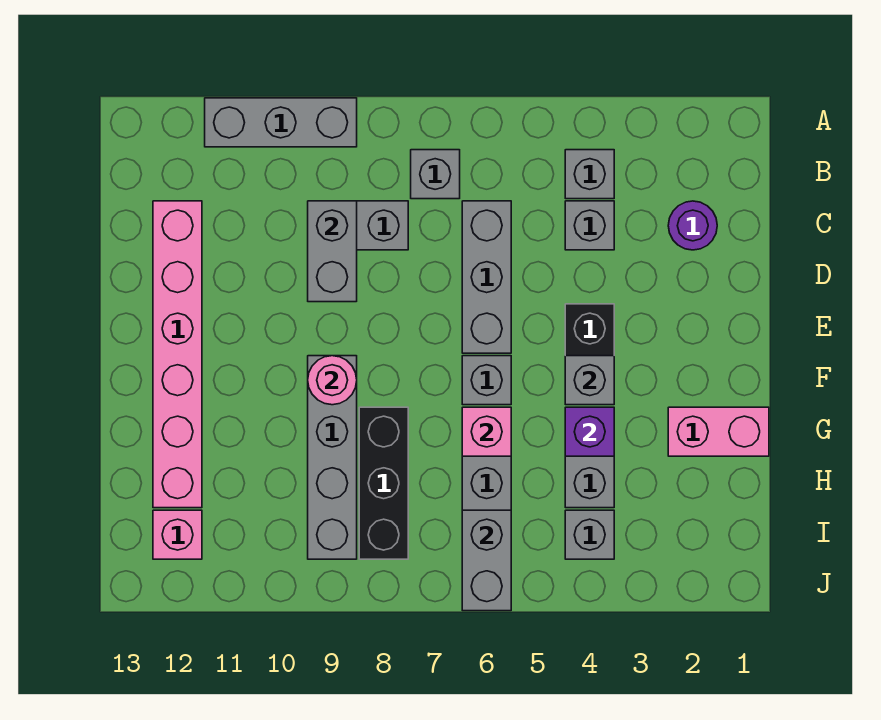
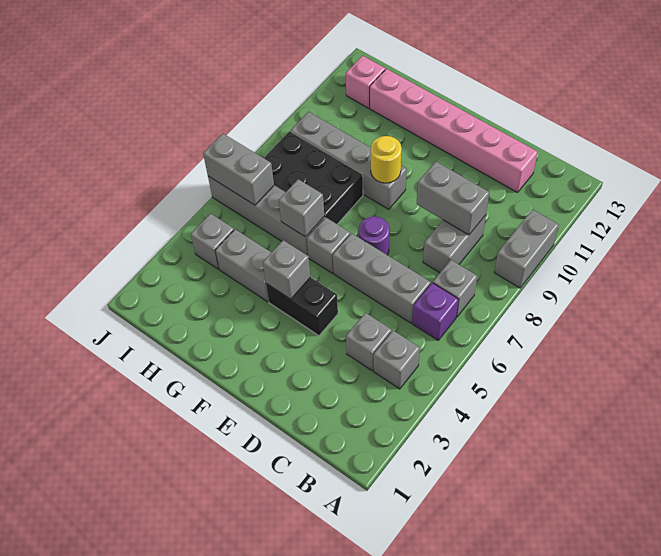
grey 1x3 brick [205,98,357,147] -> grey 1x2 brick [494,209,559,288]
purple 1x1 round brick [668,201,717,250] -> purple 1x1 round brick moved to [359,216,390,255]
pink 1x1 round brick [308,356,357,405] -> yellow 1x1 round brick [371,136,402,183]
pink 1x2 brick [668,407,769,456] -> none
purple 1x1 brick [565,407,614,456] -> purple 1x1 brick moved to [413,283,459,340]
pink 1x1 brick [462,407,511,456] -> grey 1x1 brick [279,179,324,237]
black 1x3 brick [359,407,408,559] -> black 2x3 brick [264,131,363,224]

